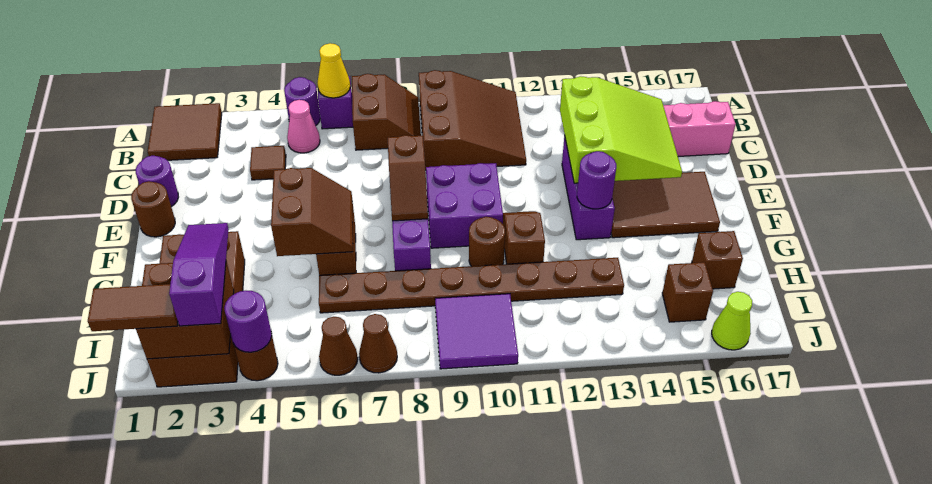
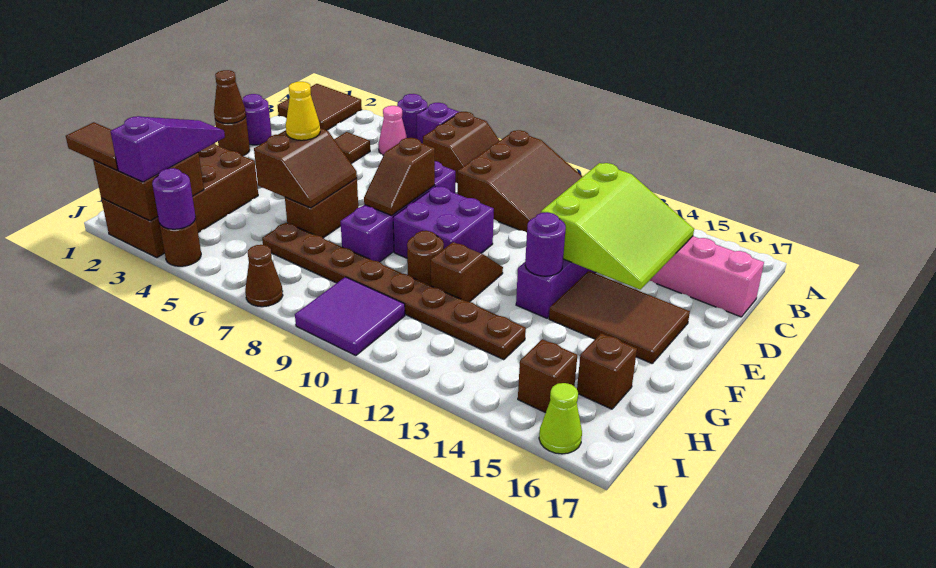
yellow 1x1 cone [317,43,350,98] -> yellow 1x1 cone moved to [286,82,320,140]
brown 1x1 cone [319,317,358,375] -> brown 1x1 cone moved to [214,70,246,123]

